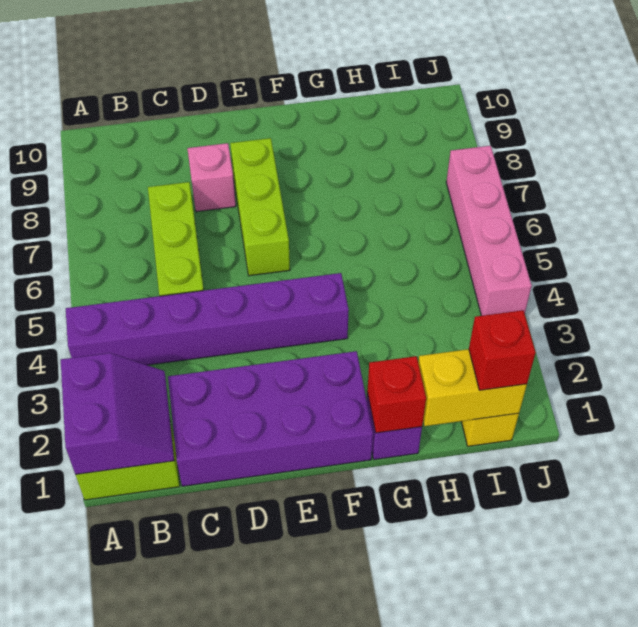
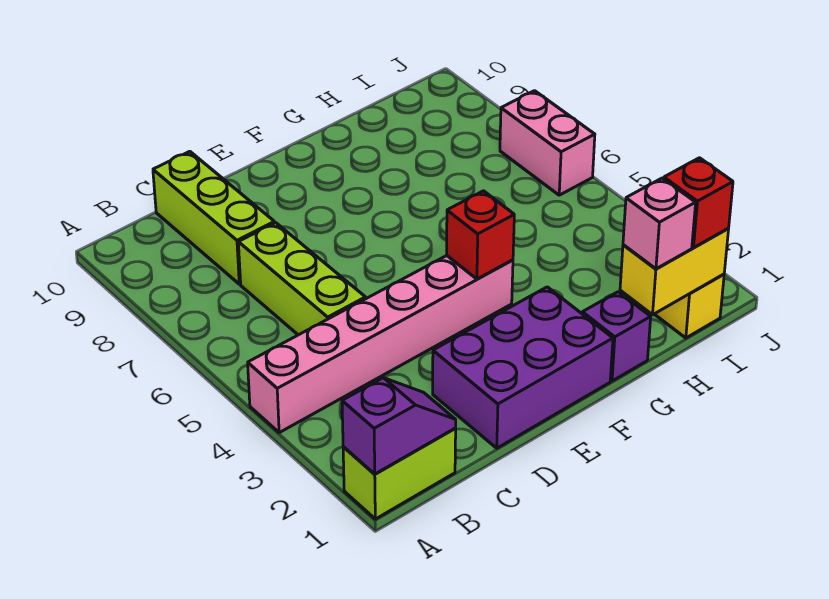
purple 2x2 slope [61,353,174,474] -> purple 1x2 slope [342,378,456,474]
purple 1x6 brick [66,273,349,365] -> pink 1x6 brick [248,256,513,433]
purple 2x4 brick [168,351,373,486] -> purple 2x3 brick [433,287,613,448]
pink 1x1 brick [187,143,236,212] -> pink 1x1 brick moved to [623,178,696,269]
lime 1x3 brick [230,138,290,276] -> lime 1x3 brick moved to [153,151,274,284]
red 1x1 brick [367,356,426,433] -> red 1x1 brick moved to [447,191,514,279]
pink 1x4 brick [446,146,532,316] -> pink 1x2 brick [500,91,595,195]

